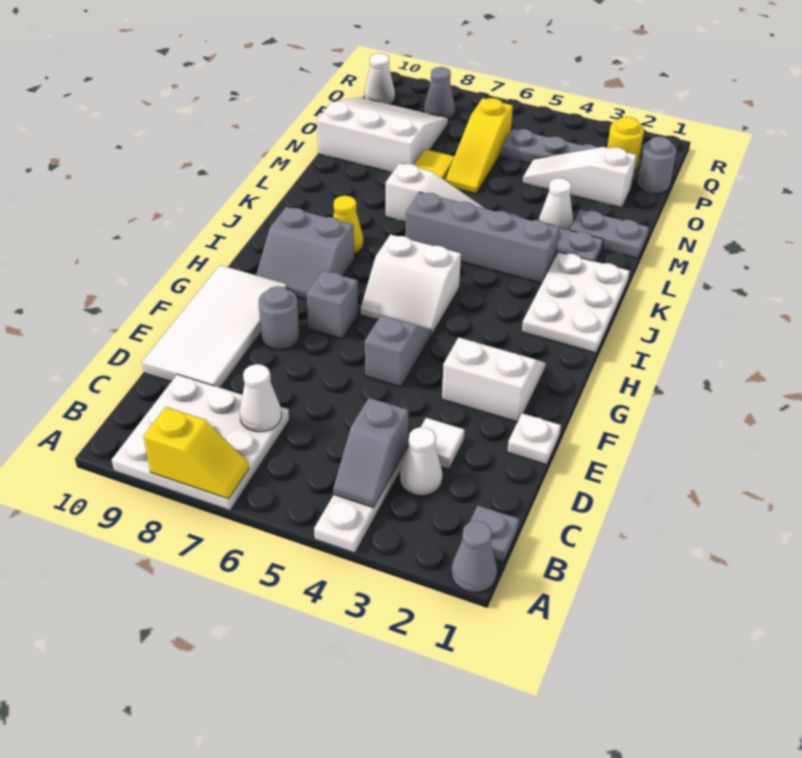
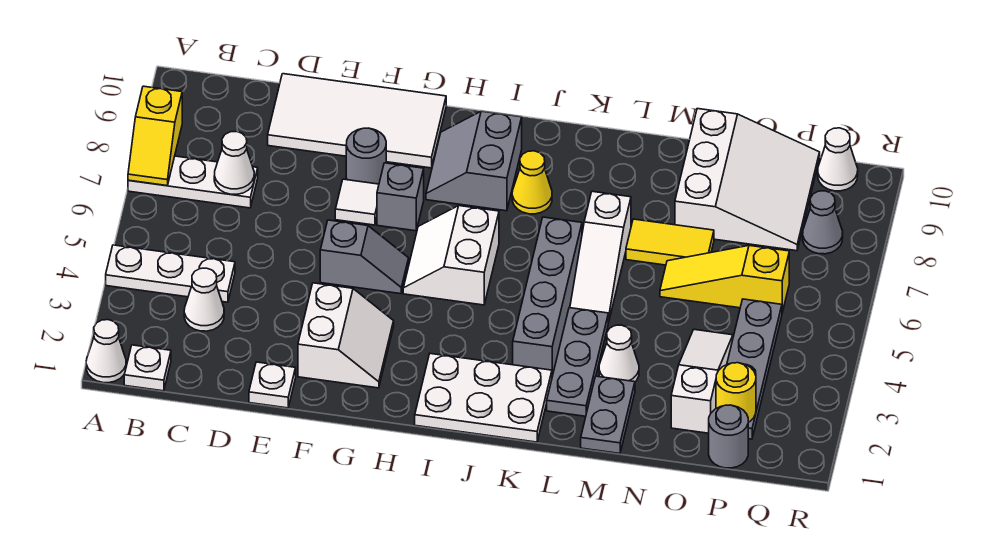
grey 1x1 cone [451,521,497,592] -> white 1x1 cone [86,320,126,383]
white 3x3 plate [112,374,289,510] -> white 1x3 plate [128,156,258,208]
grey 1x1 plate [469,506,519,562] -> white 1x1 plate [124,345,171,391]
grey 1x2 slope [333,398,408,508] -> none
white 1x1 tile [421,418,465,469] -> white 1x1 tile moved to [335,179,379,225]

